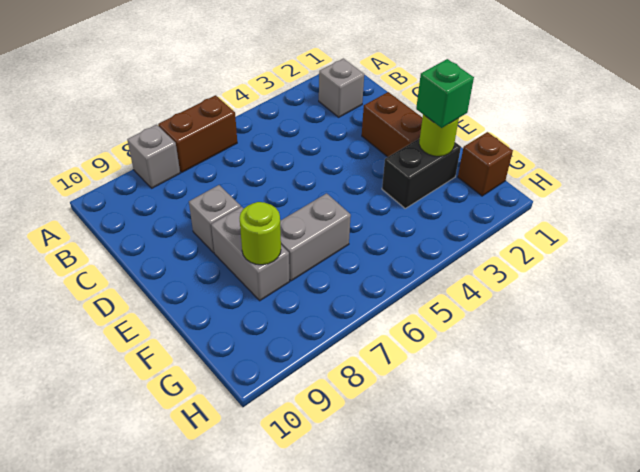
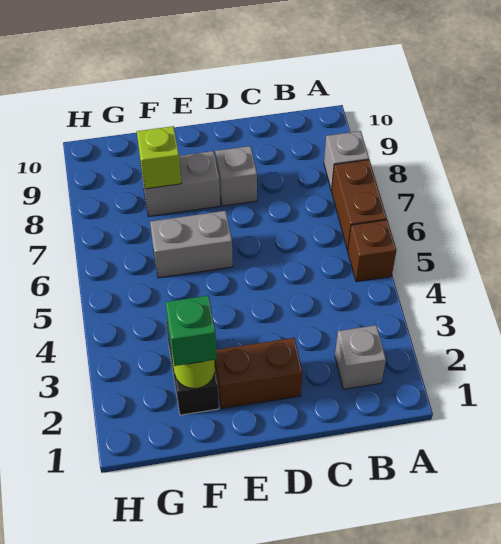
grey 1x2 brick [280,193,351,281] -> grey 1x2 brick turned to [150,211,233,278]
lime 1x1 round brick [240,202,281,265] -> lime 1x1 brick [137,126,181,189]
brown 1x1 brick [458,132,513,196] -> brown 1x1 brick moved to [348,220,396,282]

